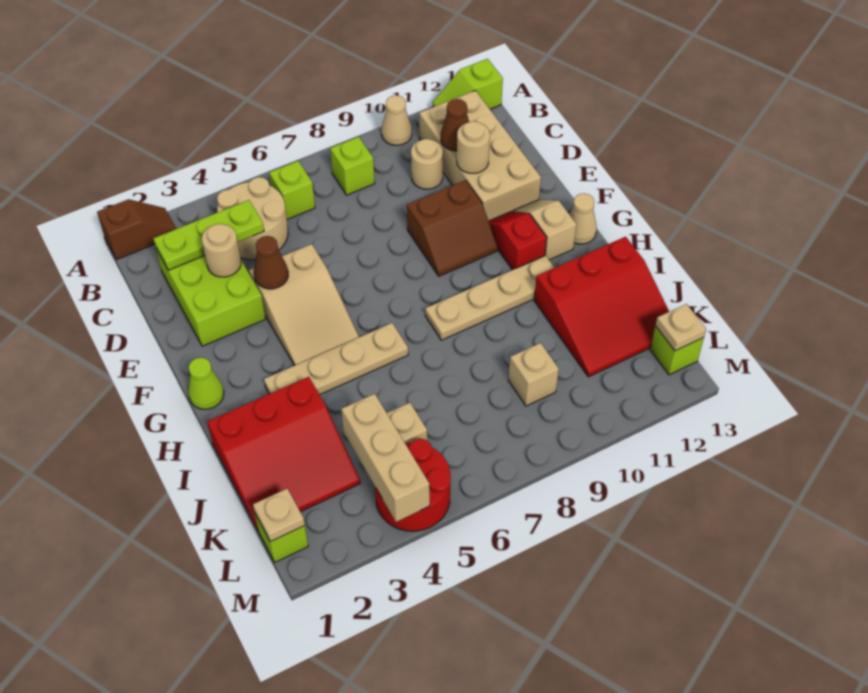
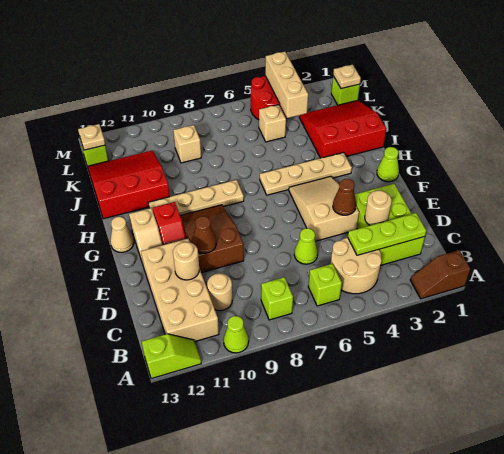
tan 1x1 cone [381,95,412,145] -> lime 1x1 cone [223,316,249,353]
brown 1x1 cone [441,99,469,151] -> brown 1x1 cone moved to [192,216,216,254]
none -> lime 1x1 cone [294,228,318,264]
brown 2x2 slope [407,180,497,276] -> brown 2x3 slope [180,205,244,273]

